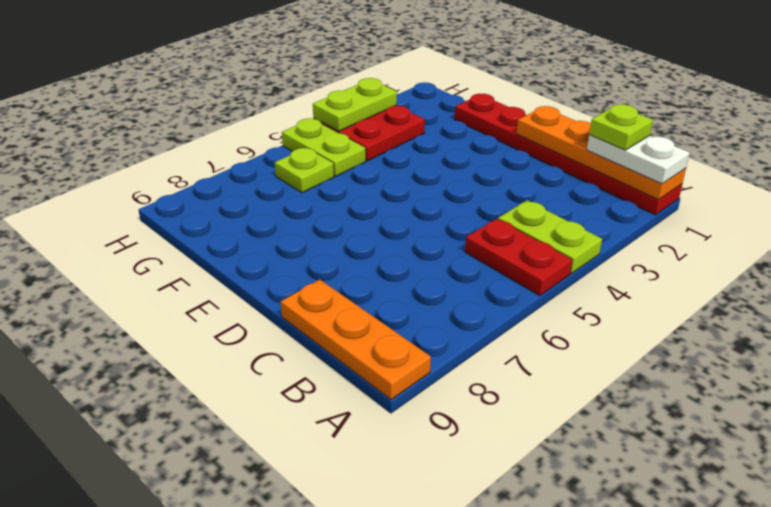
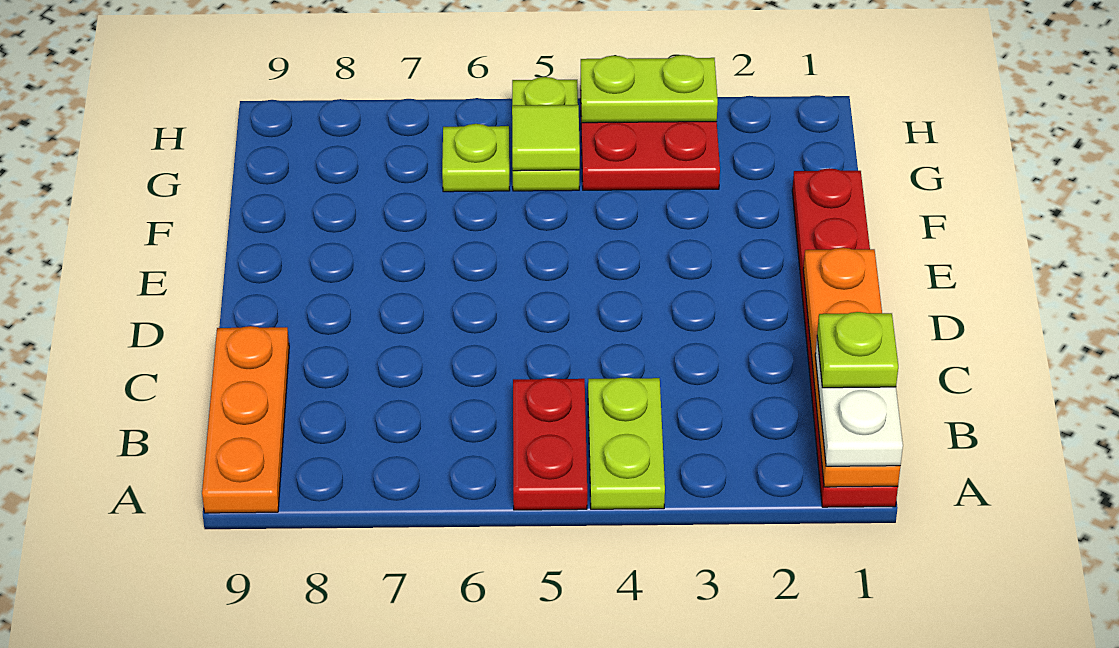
none -> lime 1x1 tile [512,105,580,171]

